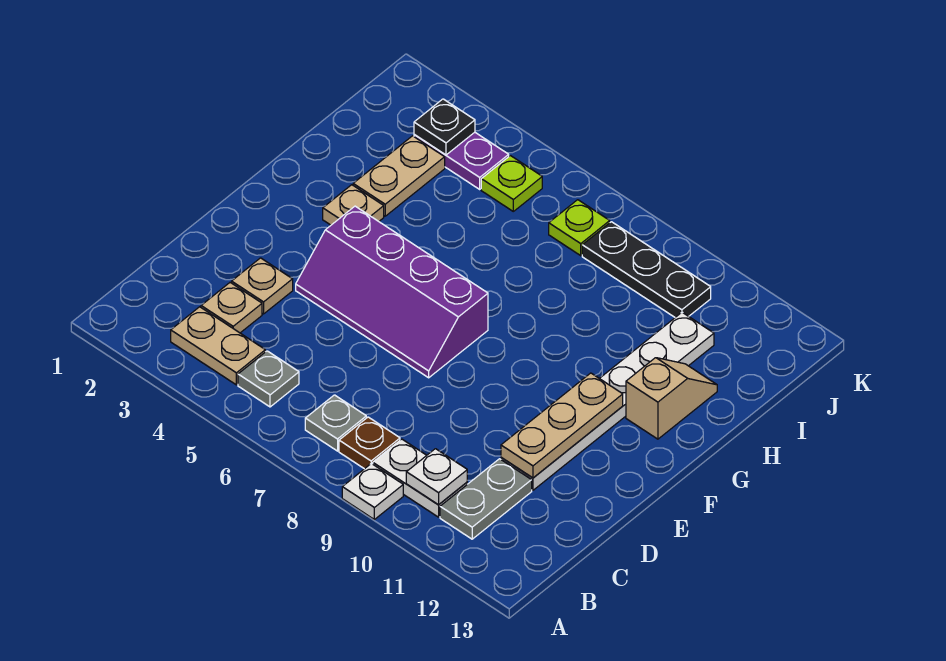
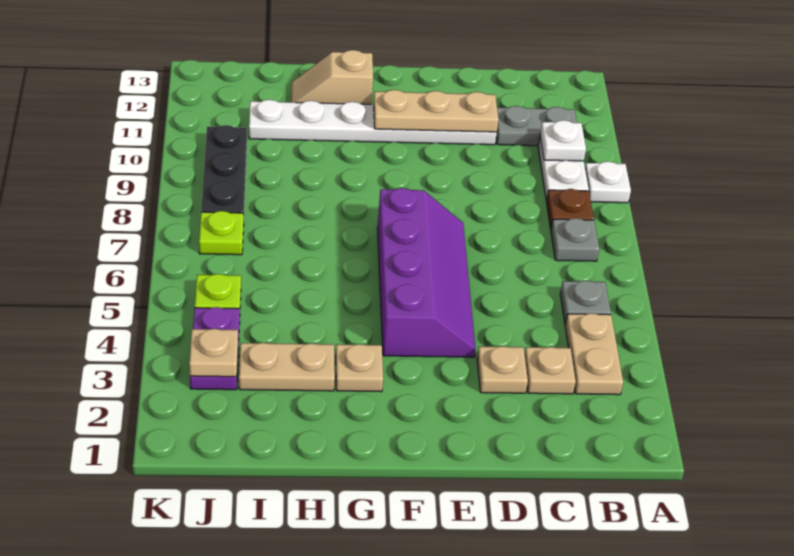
black 1x1 plate [414,99,475,155] -> tan 1x1 plate [189,329,238,377]

